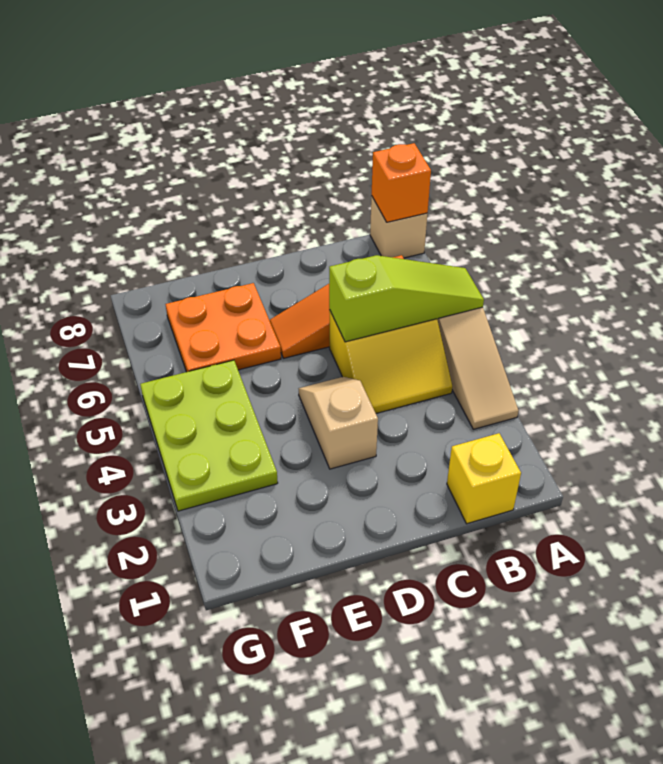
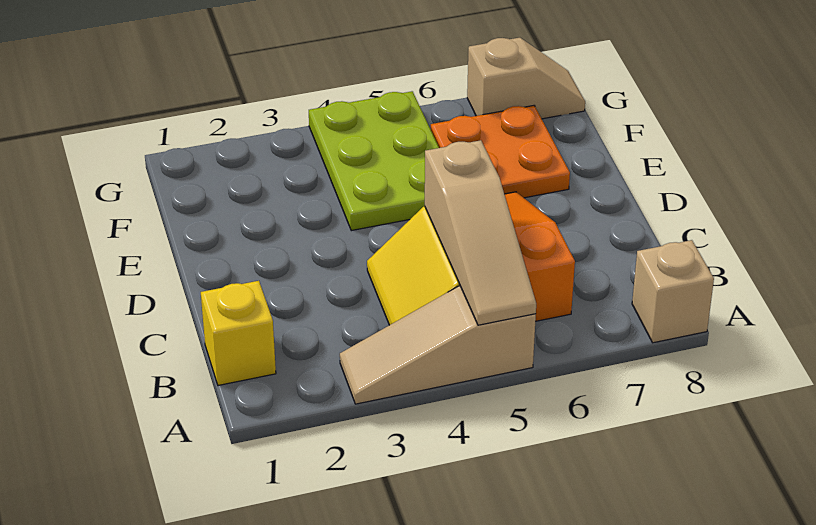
lime 1x3 slope [329,255,484,342] -> tan 1x3 slope [425,140,536,325]
orange 1x1 brick [372,143,431,222] -> none
tan 1x2 slope [299,377,378,469] -> tan 1x2 slope moved to [467,38,585,119]
lime 2x3 plate [140,360,278,511] -> lime 2x3 plate turned to [309,91,439,231]

